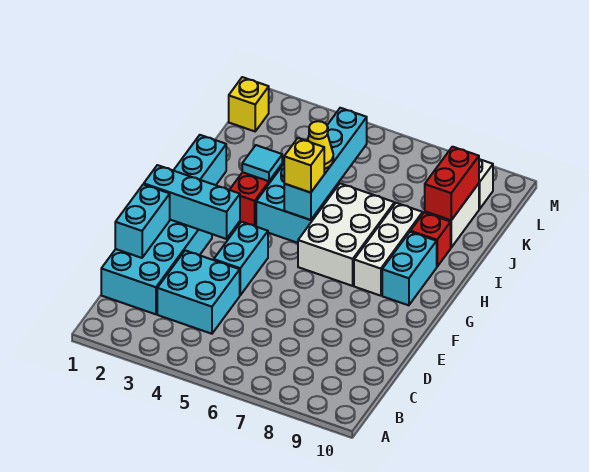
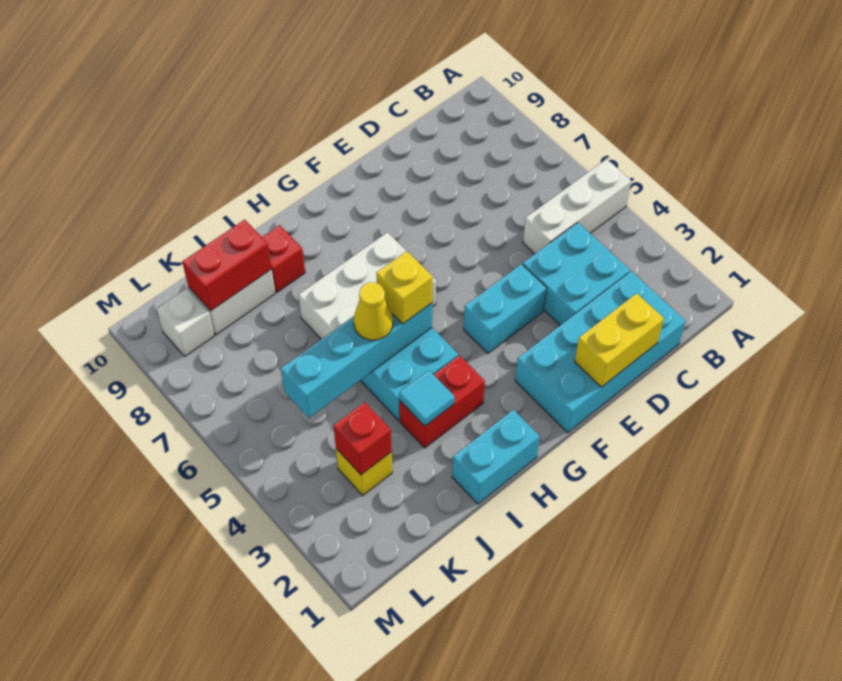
cyan 1x2 brick [115,184,170,258] -> yellow 1x2 brick [575,293,664,387]
cyan 1x3 brick [144,165,240,239] -> none
white 1x3 brick [354,203,423,296] -> white 1x3 brick moved to [523,159,631,254]
cyan 1x2 brick [382,232,437,305] -> none
none -> red 1x1 brick [334,402,392,475]
yellow 1x1 brick [229,77,269,131] -> yellow 1x1 brick moved to [336,448,392,496]

